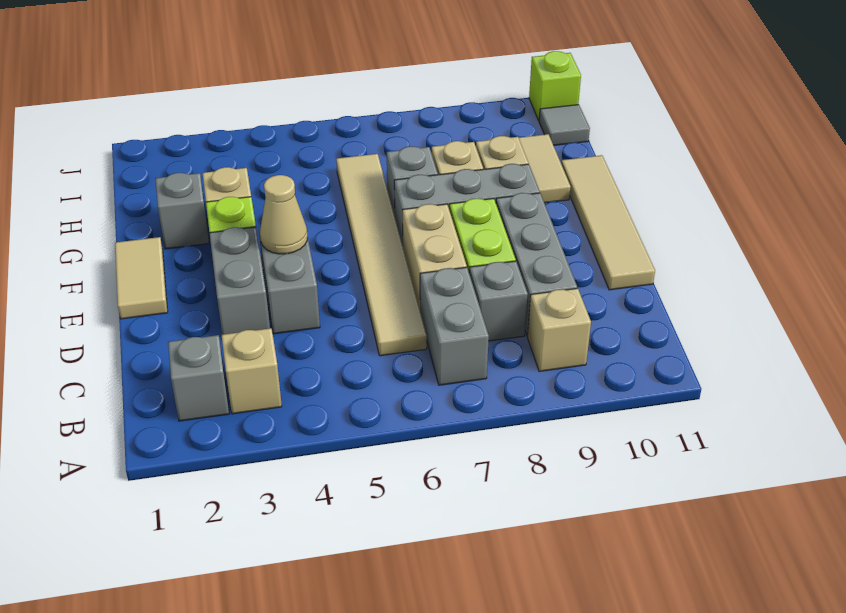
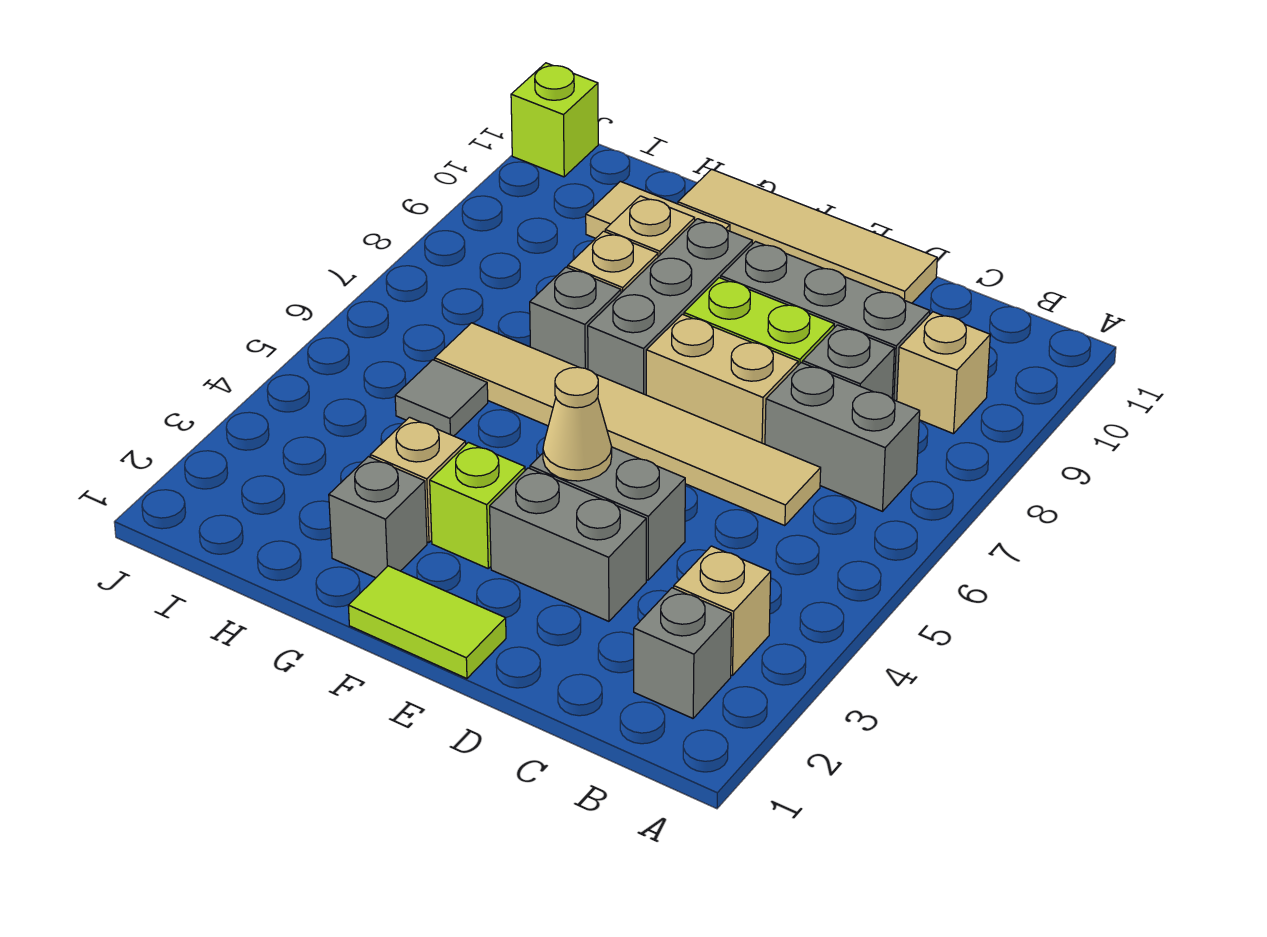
tan 1x2 tile [115,237,168,319] -> lime 1x2 tile [348,566,506,679]
grey 1x1 tile [539,105,590,146] -> grey 1x1 tile moved to [395,360,488,436]

